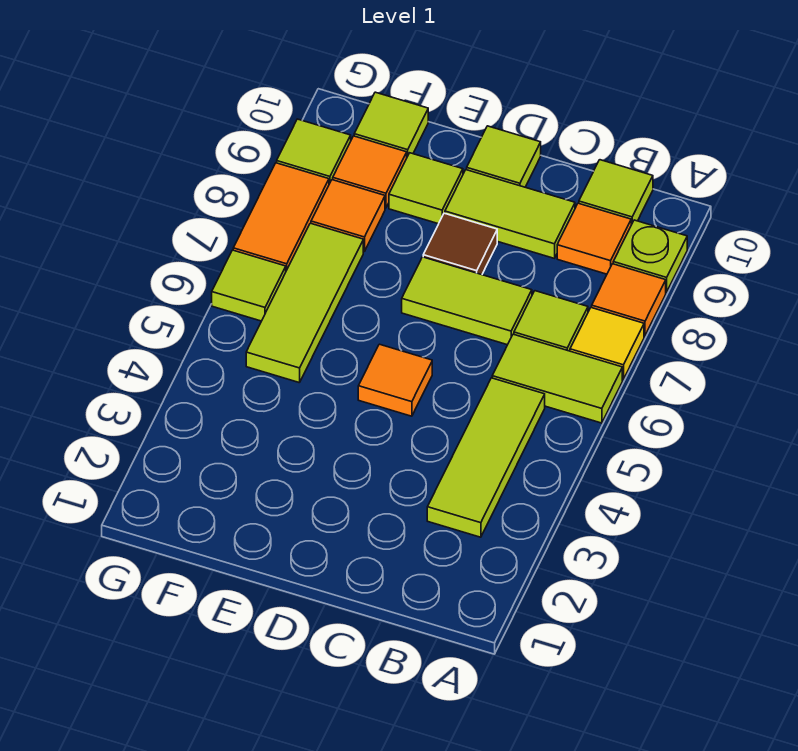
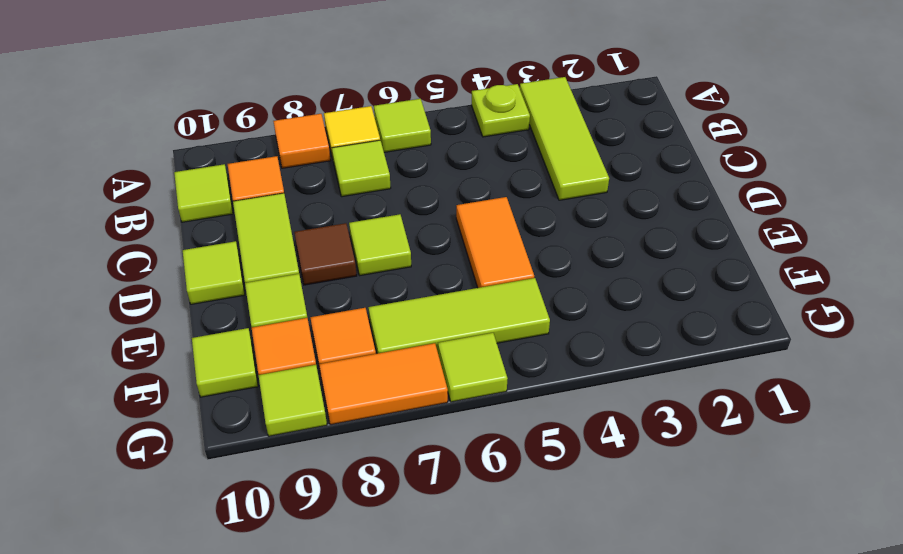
lime 1x2 tile [492,334,622,423] -> lime 1x1 tile [374,99,431,152]
lime 1x1 plate [613,220,687,292] -> lime 1x1 plate moved to [472,84,530,137]
lime 1x3 tile [427,378,545,537] -> lime 1x3 tile turned to [520,77,609,200]
lime 1x2 tile [402,257,532,345] -> lime 1x1 tile [349,214,411,275]
orange 1x1 tile [358,344,432,416] -> orange 1x2 tile [456,197,534,288]

